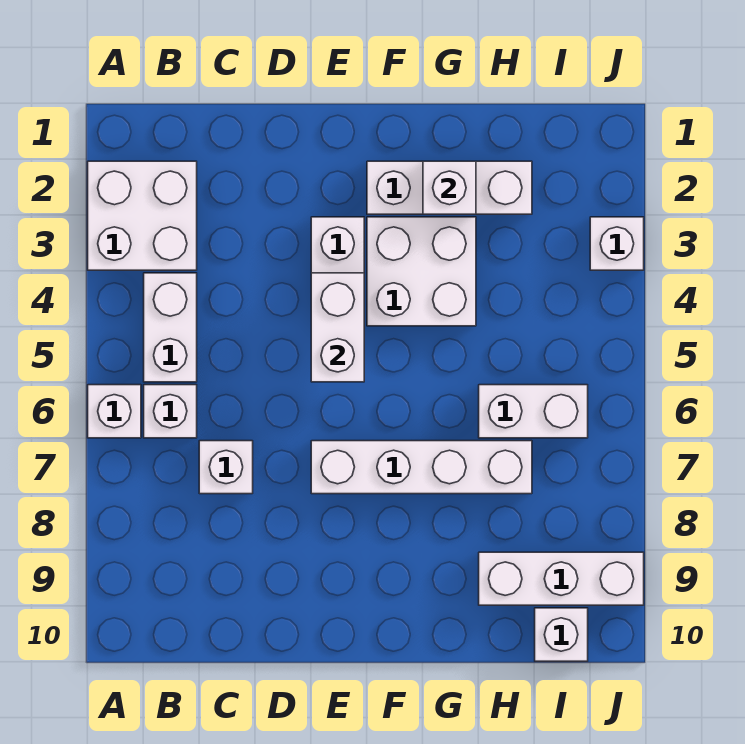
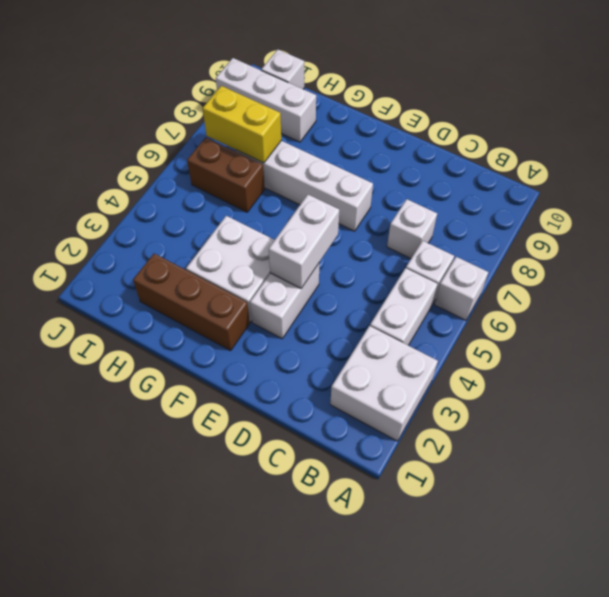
white 1x3 brick [367,161,532,214] -> brown 1x3 brick [133,254,250,351]
white 1x1 brick [423,161,476,214] -> none
white 1x2 brick [479,385,588,438] -> brown 1x2 brick [187,137,265,212]
none -> yellow 1x2 brick [202,86,281,163]
white 1x1 brick [590,217,644,270] -> none

